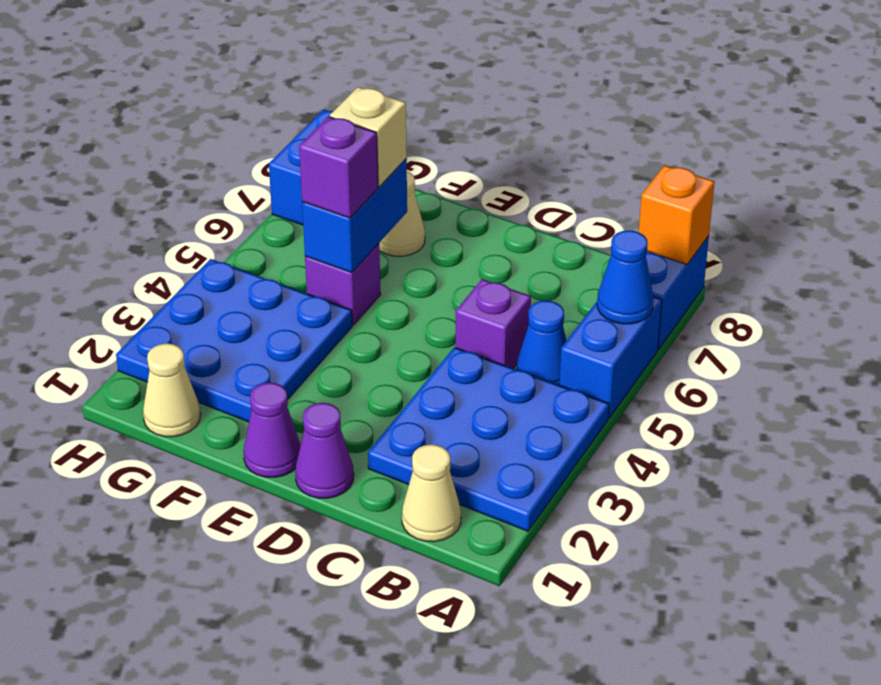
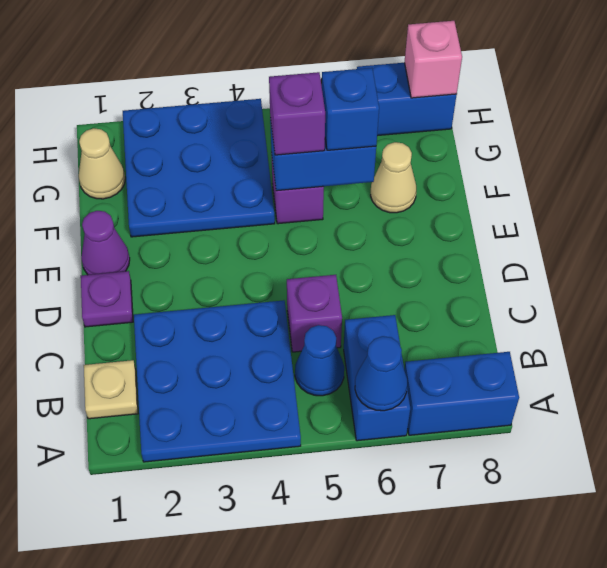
blue 1x2 brick [559,296,662,418] -> blue 1x2 brick turned to [344,315,410,441]
orange 1x1 brick [639,165,715,265] -> none
tan 1x1 cone [402,444,461,542] -> tan 1x1 plate [84,360,138,419]
purple 1x1 cone [295,403,354,498] -> purple 1x1 plate [81,271,133,327]
tan 1x1 brick [330,87,407,187] -> blue 1x1 brick [322,68,379,150]
none -> pink 1x1 brick [404,21,462,98]

